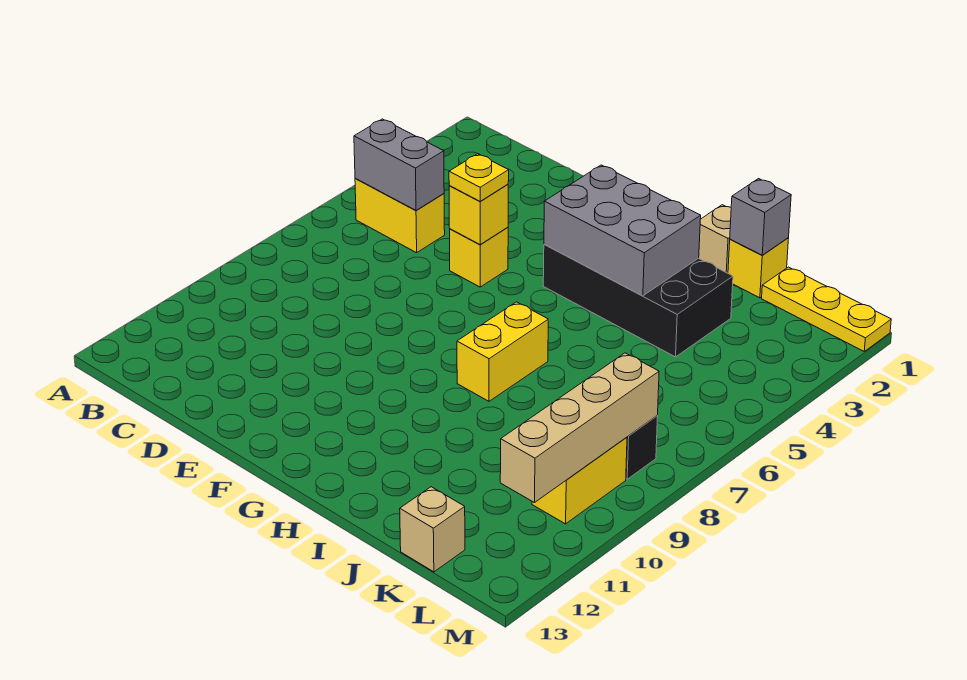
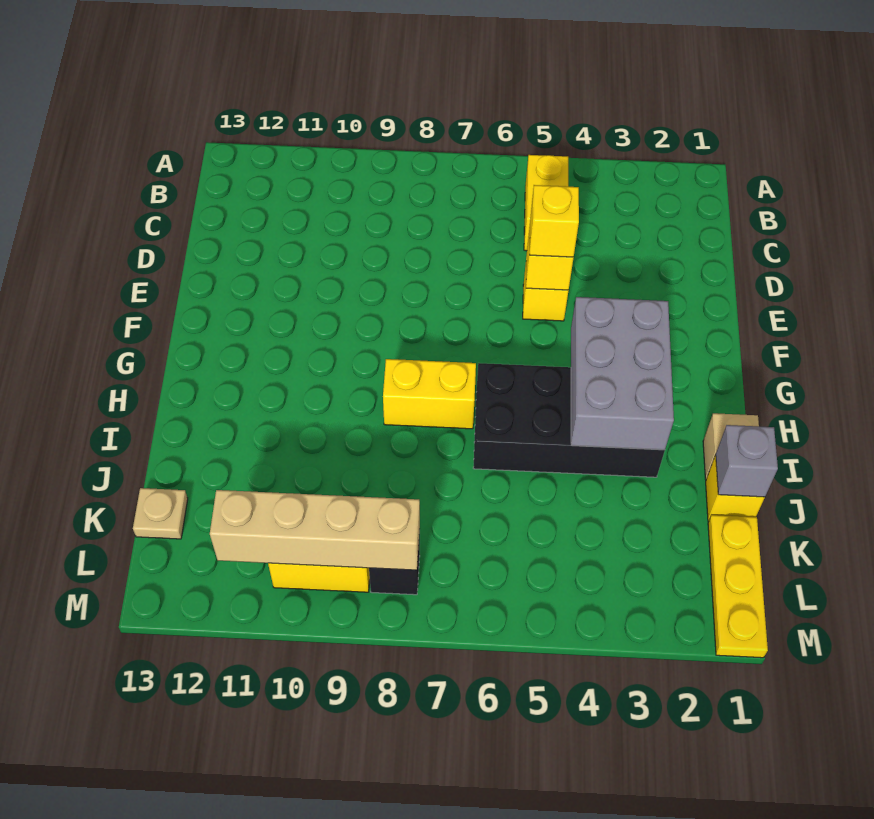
grey 1x2 brick [354,119,444,210] -> none
yellow 1x1 plate [449,154,509,201] -> yellow 1x1 brick [530,185,579,257]
black 2x4 brick [543,244,733,357] -> black 2x4 brick turned to [473,363,665,477]
tan 1x1 brick [400,487,465,572] -> tan 1x1 plate [133,488,188,539]

